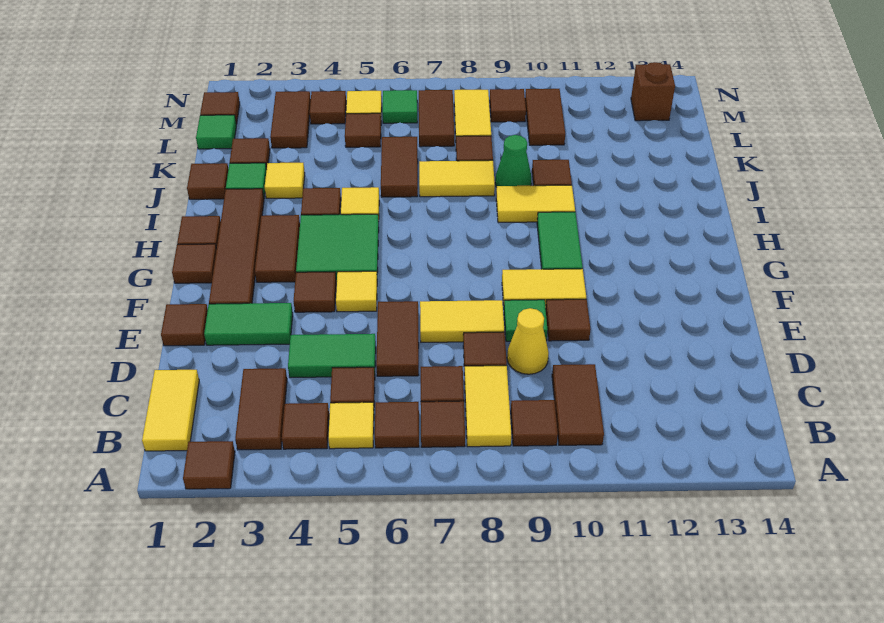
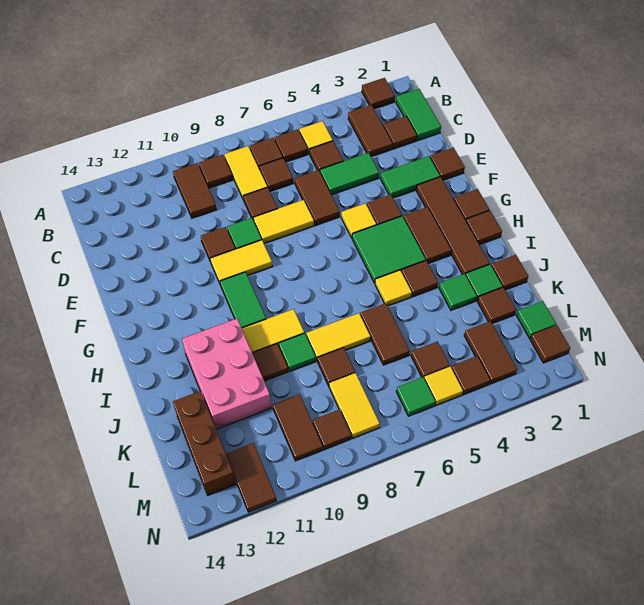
yellow 1x2 tile [142,370,199,451] -> green 1x2 tile [396,89,441,140]
brown 1x1 tile [282,403,329,449] -> brown 1x1 tile moved to [383,116,417,149]
yellow 1x1 cone [507,308,549,374] -> none
none -> pink 2x3 brick [182,319,271,429]
yellow 1x1 tile [265,163,305,198] -> green 1x1 tile [439,274,477,310]
green 1x1 cone [495,135,532,187] -> green 1x1 tile [279,333,316,371]
brown 1x2 tile [419,90,454,147] -> brown 1x2 tile moved to [226,443,276,512]
brown 1x1 brick [631,62,675,121] -> brown 1x3 brick [173,391,236,495]

